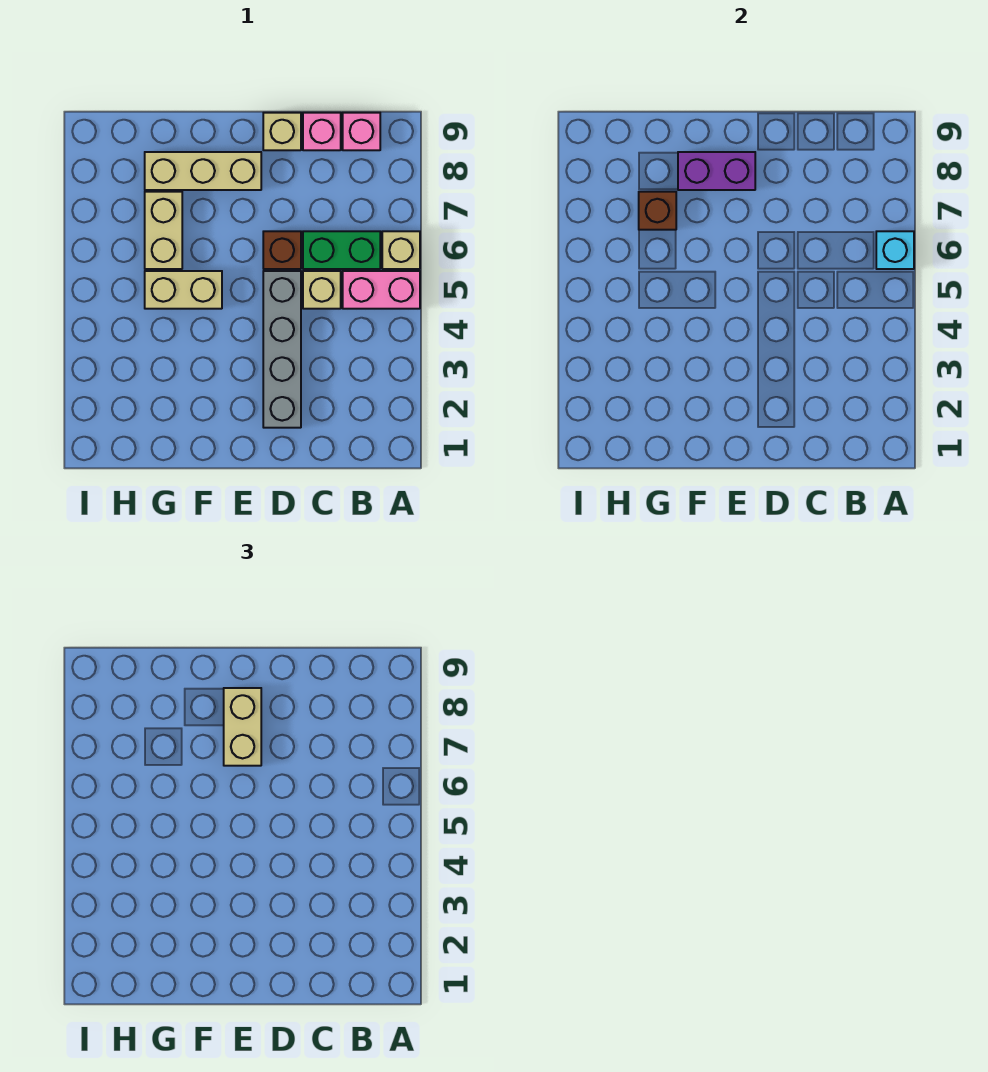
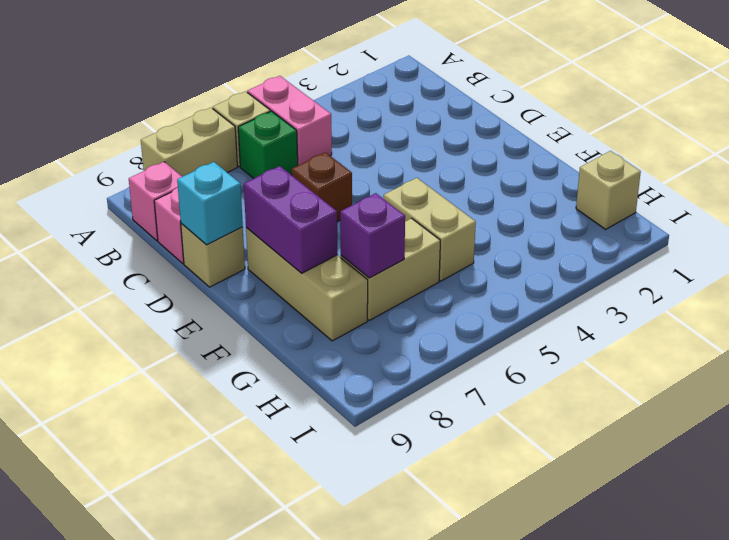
cyan 1x1 brick [876,231,914,269] -> cyan 1x1 brick moved to [177,162,243,245]
green 1x2 brick [303,231,380,269] -> green 1x1 brick [238,111,298,178]
tan 1x1 brick [303,271,341,309] -> tan 1x1 brick moved to [576,151,641,229]
grey 1x4 brick [263,271,301,428] -> none
tan 1x2 brick [224,688,261,766] -> tan 1x2 brick moved to [141,108,237,177]
brown 1x1 brick [639,192,676,230] -> purple 1x1 brick [340,193,405,278]

